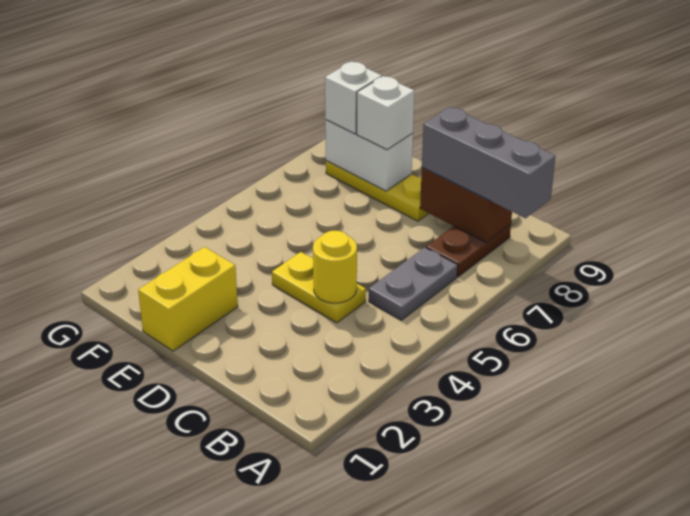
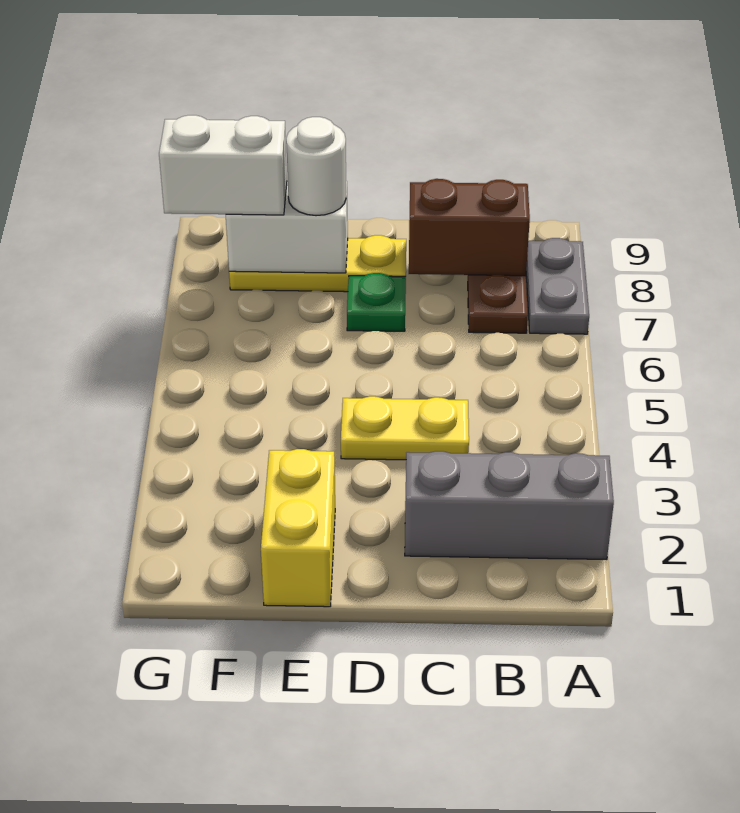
grey 1x3 brick [422,107,555,218] -> grey 1x3 brick moved to [405,451,614,559]
grey 1x2 plate [369,247,458,320] -> grey 1x2 plate moved to [526,238,589,334]
yellow 1x1 round brick [313,231,357,303] -> none
none -> green 1x1 plate [347,273,406,331]
white 1x1 brick [357,76,414,150] -> white 1x1 round brick [286,117,346,216]
white 1x1 brick [325,61,382,134] -> white 1x2 brick [159,115,287,215]

